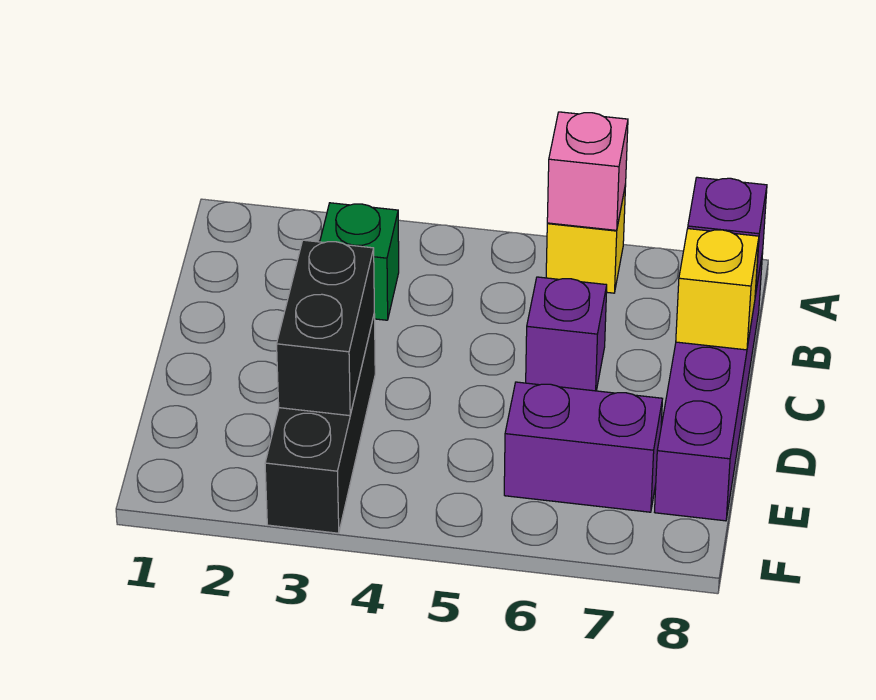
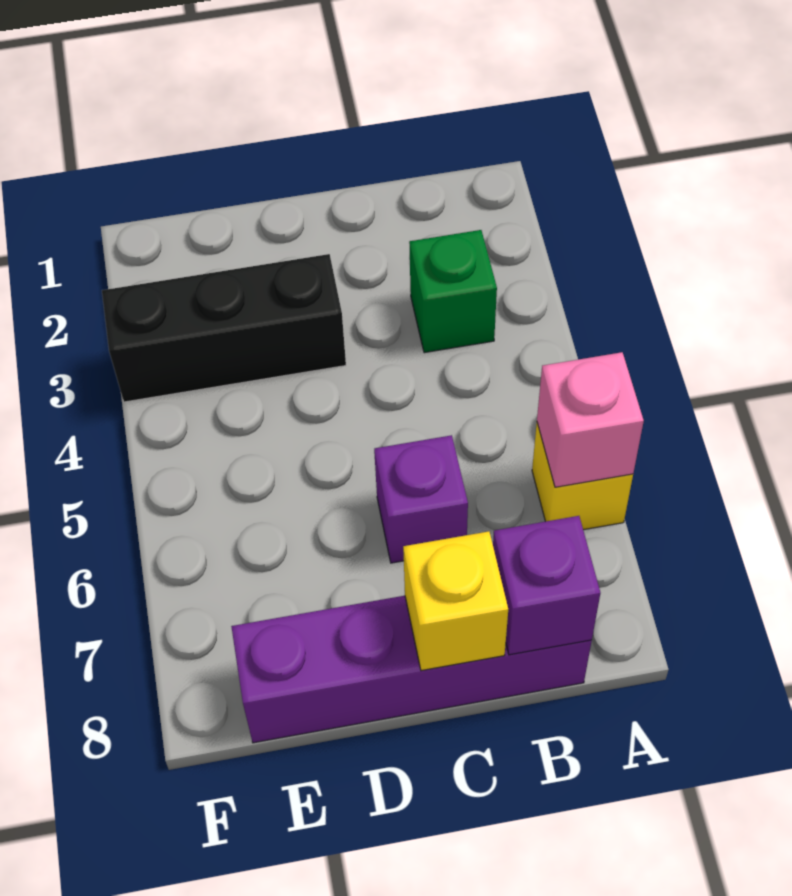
black 1x2 brick [277,240,374,416] -> none
purple 1x2 brick [504,382,662,512] -> none

